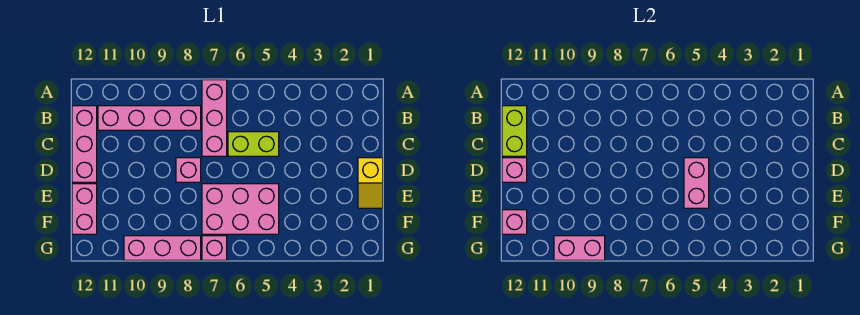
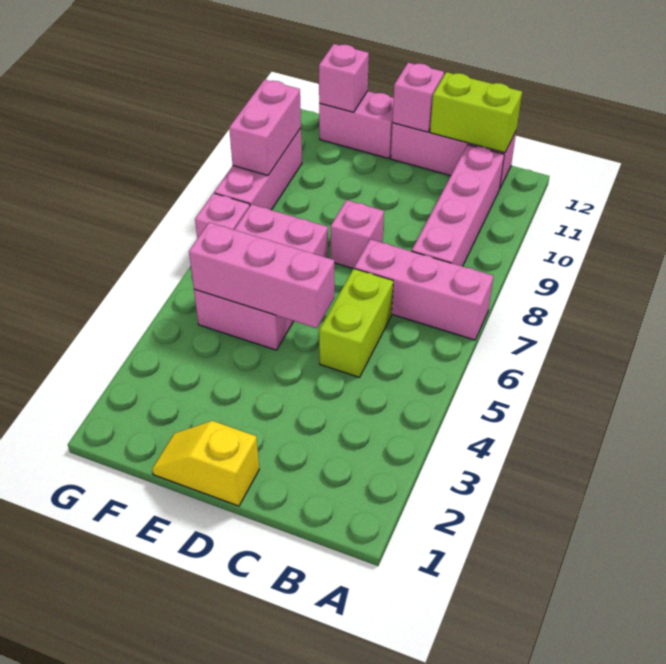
pink 1x2 brick [684,158,709,208] -> pink 1x3 brick [189,222,334,328]

